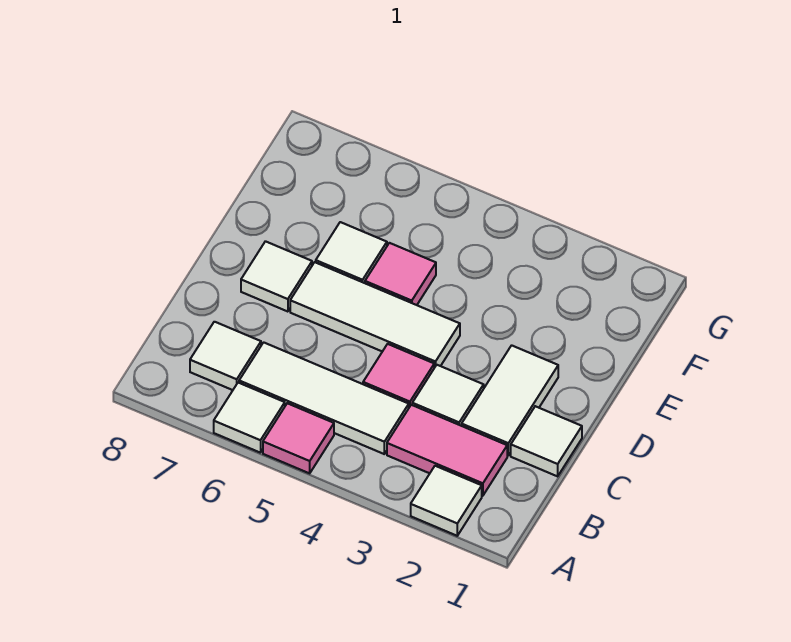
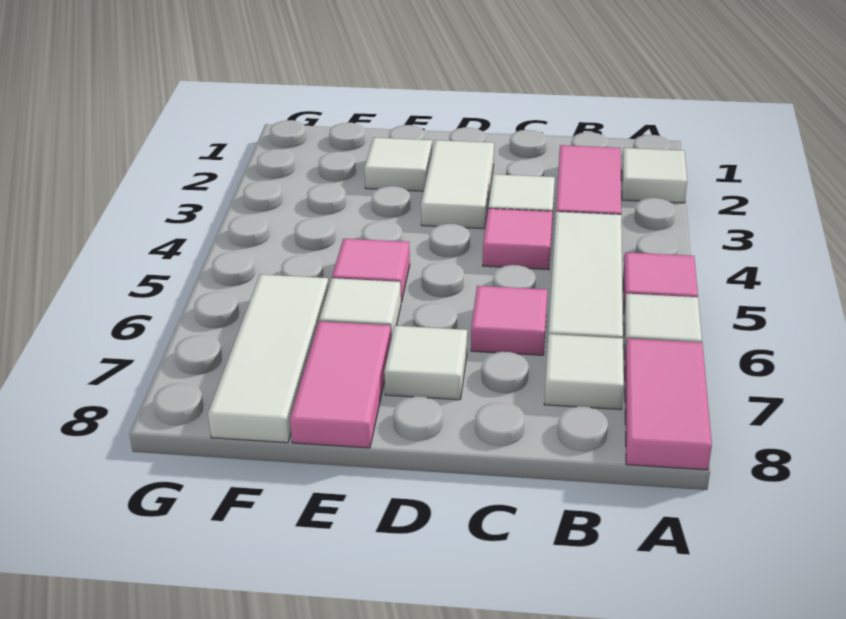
none -> pink 1x2 tile [625,339,712,470]
white 1x1 tile [511,406,582,476] -> white 1x1 tile moved to [364,138,432,191]
white 1x2 tile [462,345,558,455] -> white 1x2 tile turned to [421,140,494,229]
none -> pink 1x1 tile [471,286,547,355]
white 1x3 tile [290,262,460,368] -> white 1x3 tile moved to [208,274,329,443]
none -> pink 1x2 tile [290,321,391,448]

